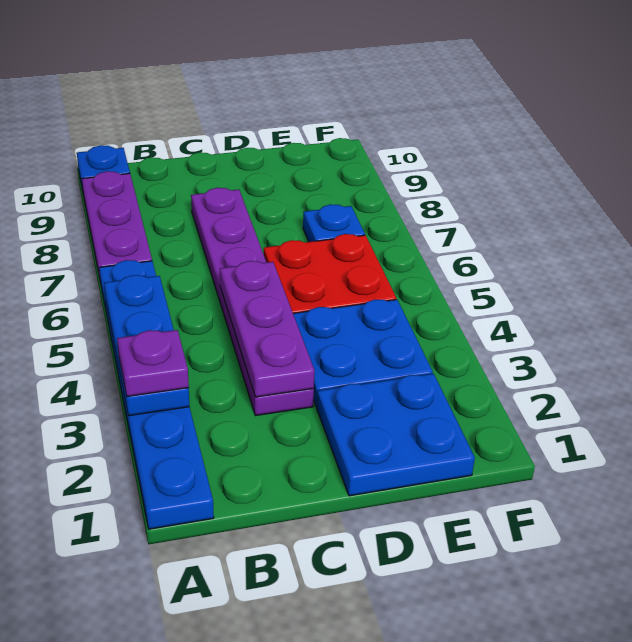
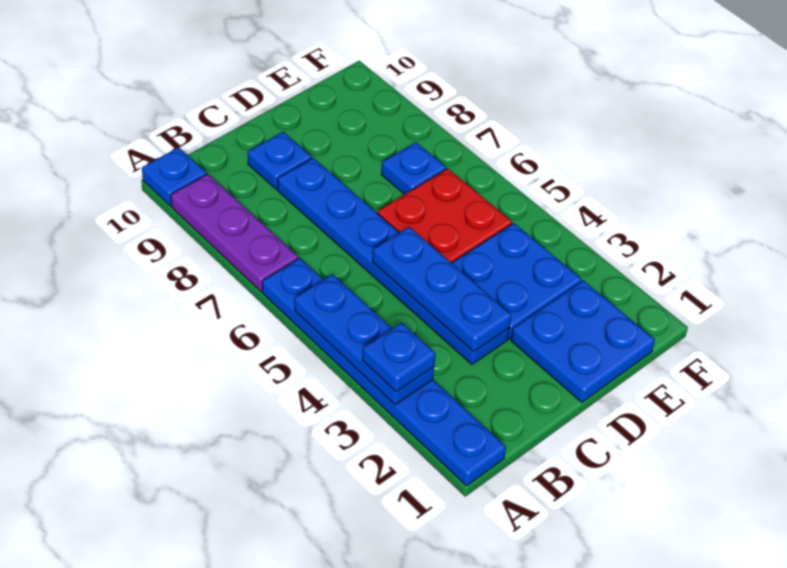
purple 1x1 plate [117,330,189,397] -> blue 1x1 plate [363,323,436,392]
purple 1x6 plate [191,188,314,416] -> blue 1x6 plate [278,158,509,364]
purple 1x3 plate [220,261,315,397] -> blue 1x3 plate [373,227,511,351]
none -> blue 1x1 plate [248,132,312,189]

